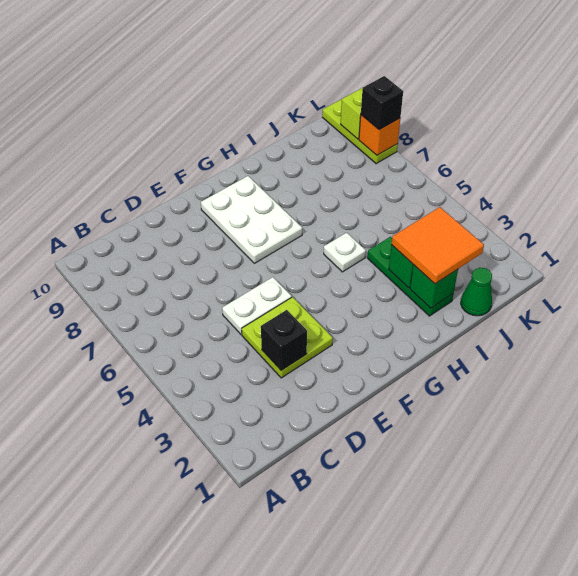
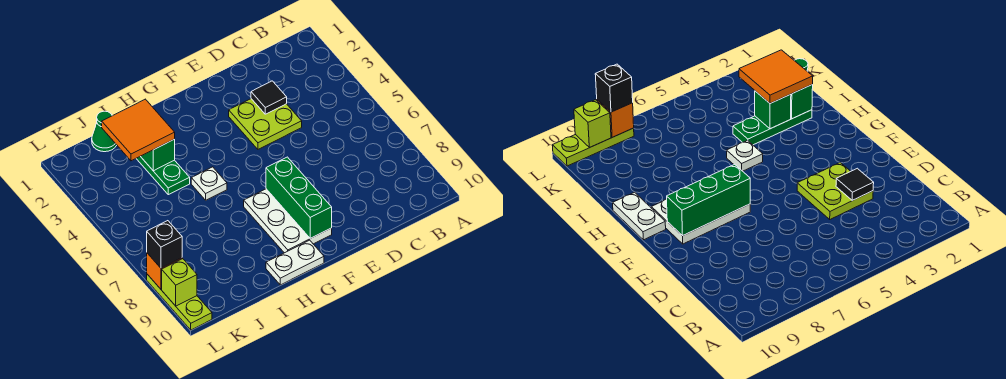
black 1x1 brick [261,310,307,371] -> black 1x1 tile [251,81,287,114]
white 1x2 plate [222,277,292,335] -> white 1x2 plate moved to [266,240,324,285]
none -> green 1x3 brick [266,157,332,238]

